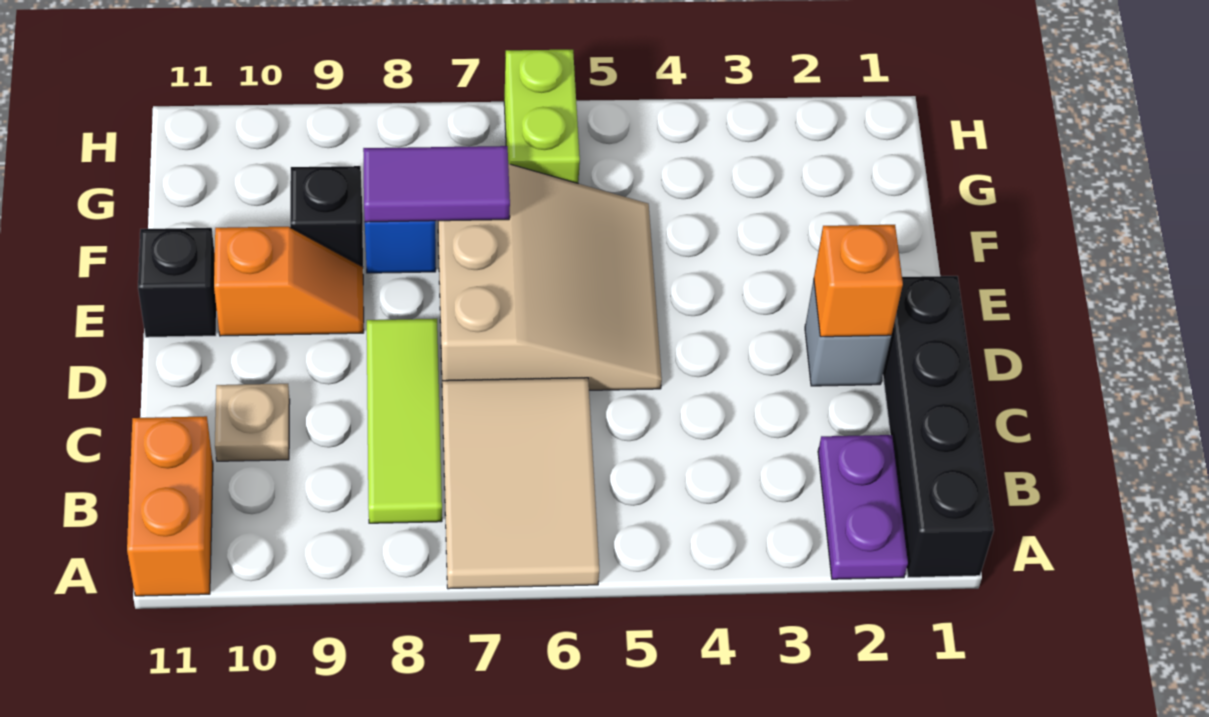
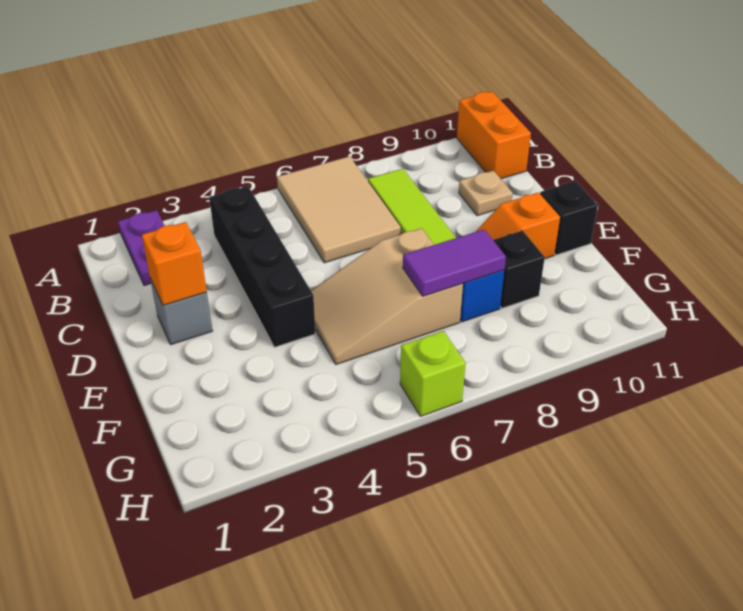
black 1x4 brick [883,276,994,577] -> black 1x4 brick moved to [209,186,315,347]
tan 3x3 slope [438,164,662,390] -> tan 2x3 slope [311,228,463,364]
lime 1x2 brick [504,50,580,183] -> lime 1x1 brick [400,331,466,416]

